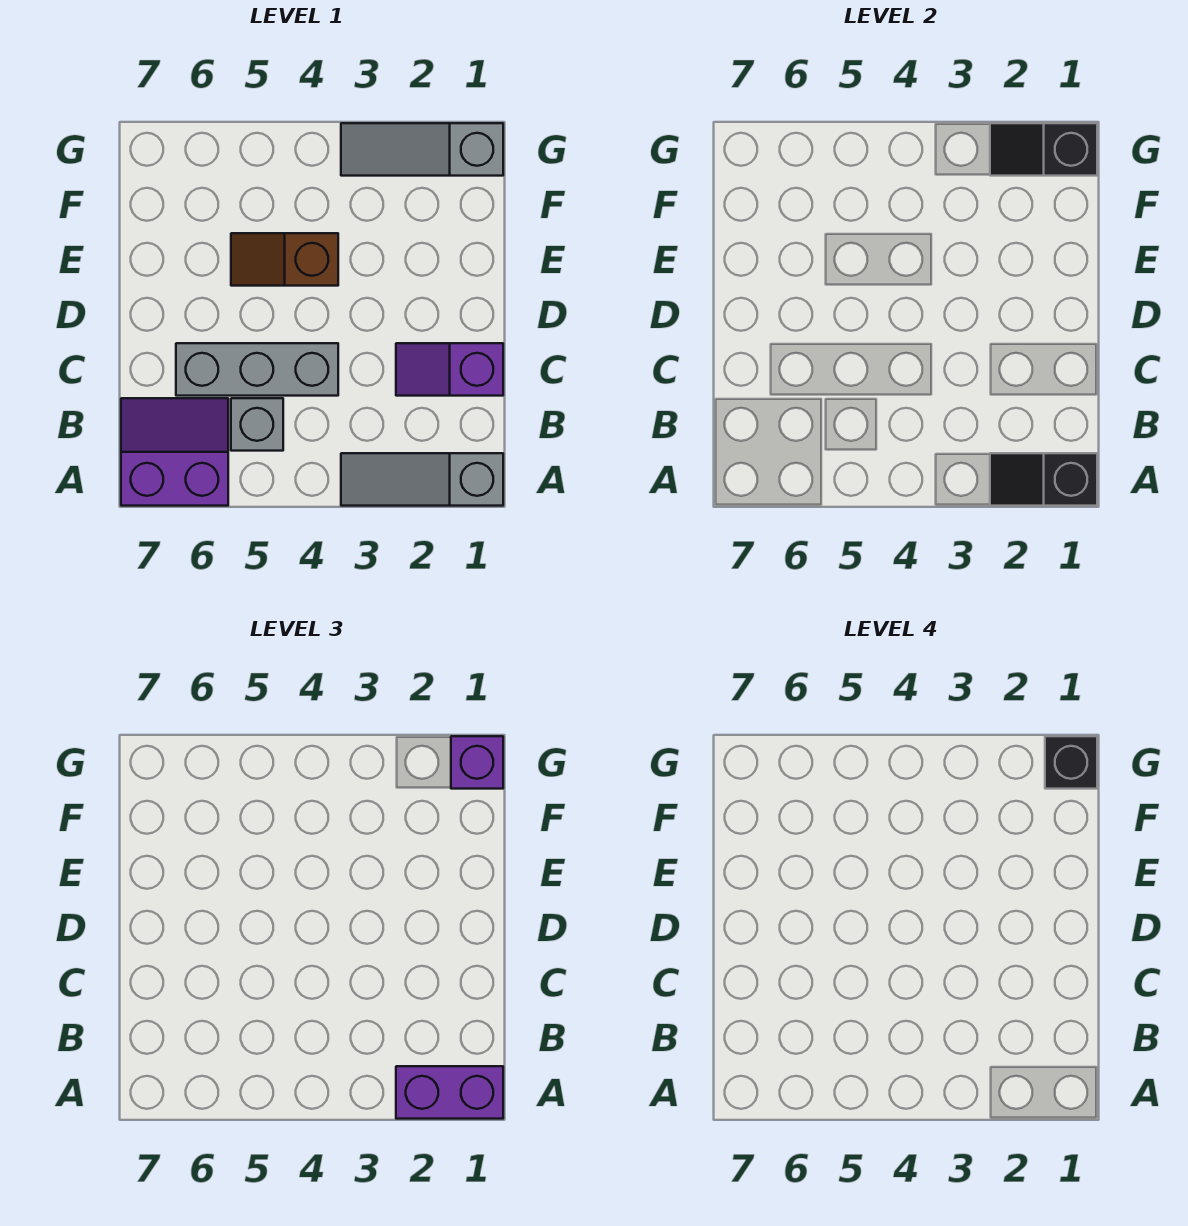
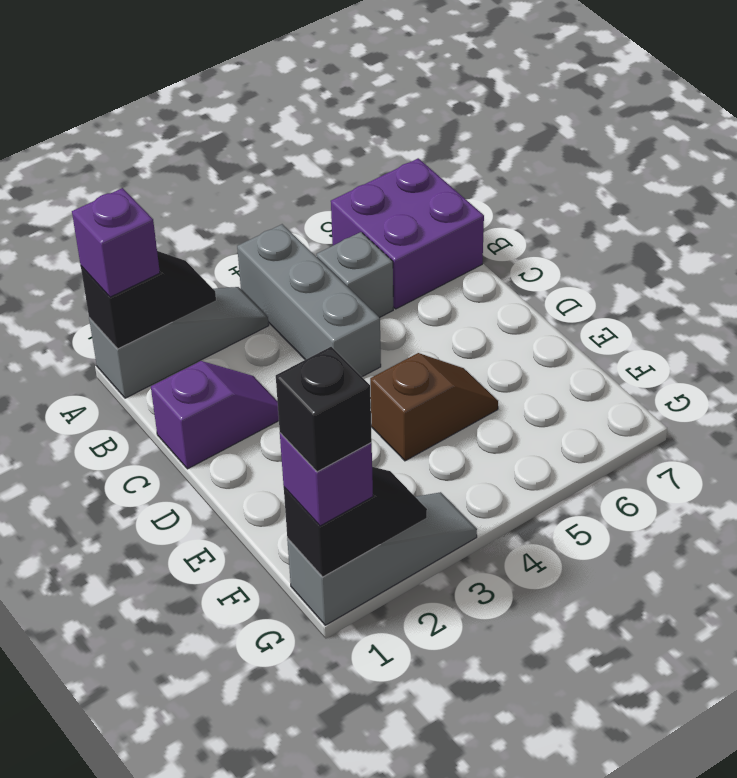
purple 1x2 brick [396,1066,503,1119] -> purple 1x1 brick [72,188,160,297]
purple 2x2 slope [121,398,228,506] -> purple 2x2 brick [331,158,484,309]
grey 1x3 brick [176,343,338,396] -> grey 1x3 brick turned to [237,224,381,377]

